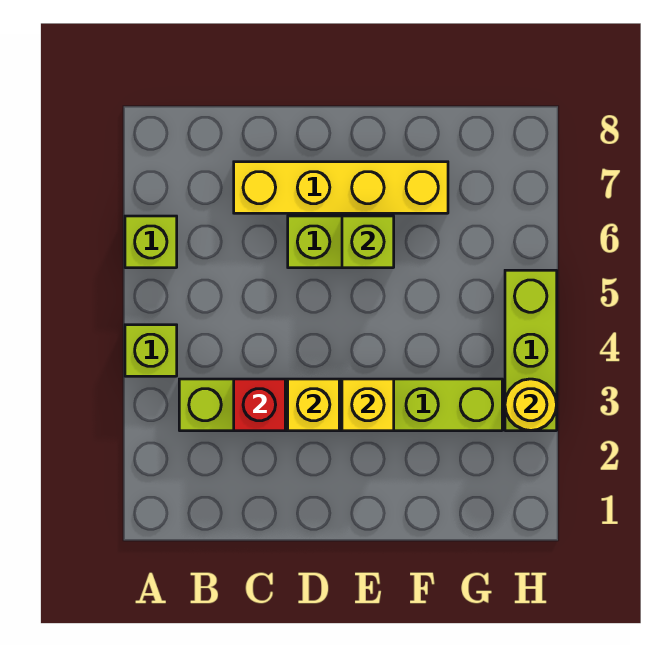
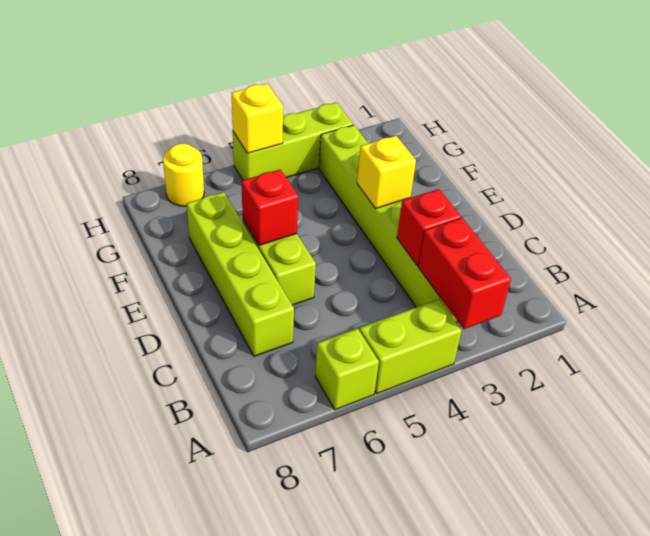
none -> red 1x2 brick [418,218,511,329]
lime 1x1 brick [125,325,177,376] -> lime 1x2 brick [359,299,461,394]
yellow 1x4 brick [234,162,448,213] -> lime 1x4 brick [187,192,294,356]
yellow 1x1 brick [288,379,339,431] -> yellow 1x1 brick moved to [232,84,283,153]
lime 1x1 brick [342,216,394,268] -> red 1x1 brick [242,170,298,245]
yellow 1x1 round brick [505,379,557,431] -> yellow 1x1 round brick moved to [163,144,204,206]

